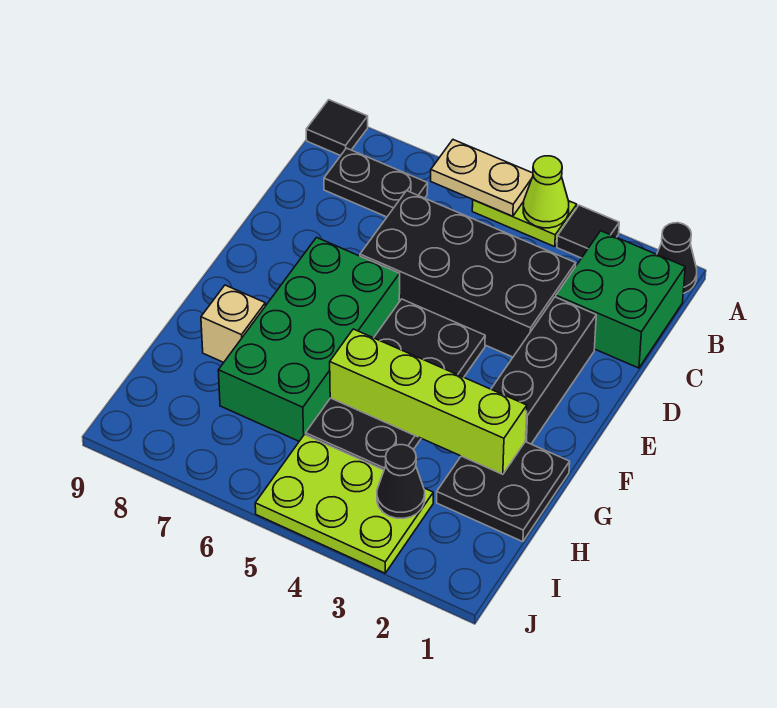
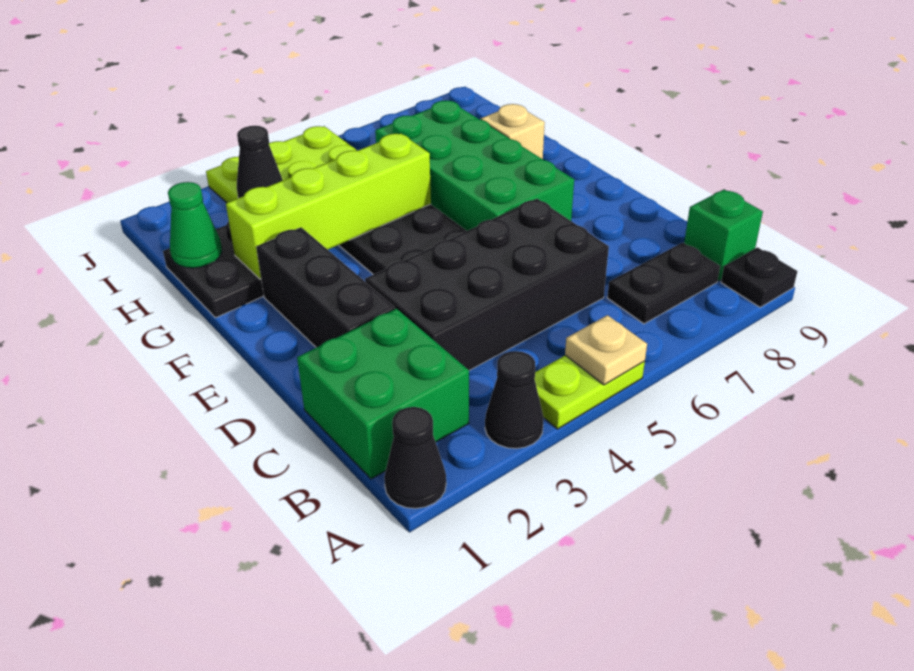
black 1x1 tile [557,205,619,258] -> black 1x1 cone [485,351,544,448]
lime 1x1 cone [523,156,569,228] -> none
tan 1x2 plate [431,140,533,216] -> tan 1x1 plate [565,315,647,385]
black 1x1 tile [306,100,368,156] -> black 1x1 plate [721,247,797,307]
none -> green 1x1 brick [684,189,763,281]
none -> green 1x1 cone [168,182,222,268]

